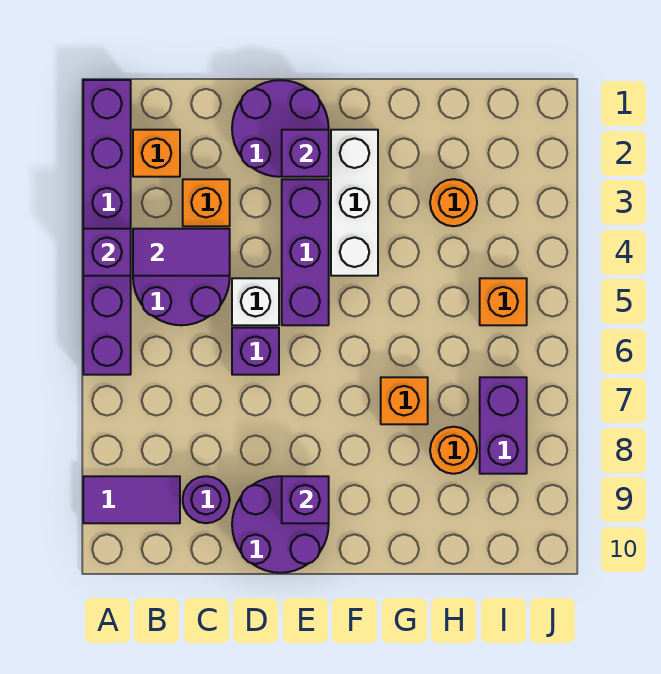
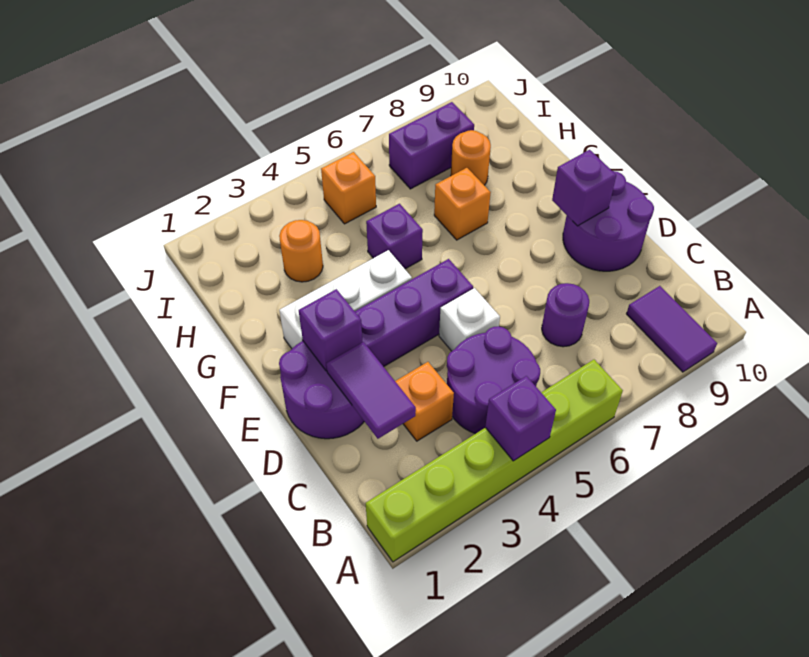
purple 1x6 brick [83,80,131,375] -> lime 1x6 brick [366,360,623,562]
orange 1x1 brick [133,130,180,177] -> none
purple 1x2 tile [133,229,230,276] -> purple 1x2 tile moved to [326,342,416,439]
purple 1x1 round brick [183,476,230,523] -> purple 1x1 round brick moved to [542,283,589,347]
purple 1x1 brick [232,328,279,375] -> purple 1x1 brick moved to [366,204,423,269]

